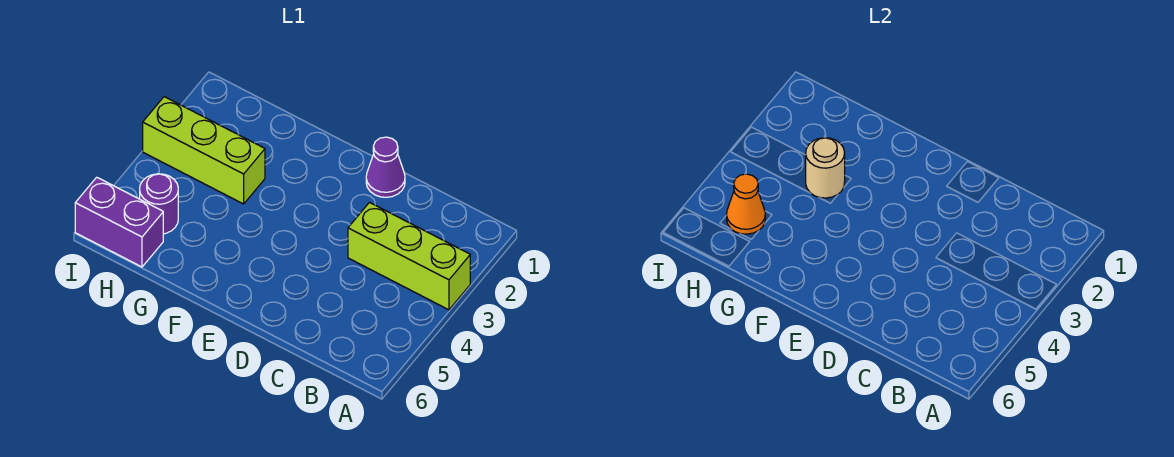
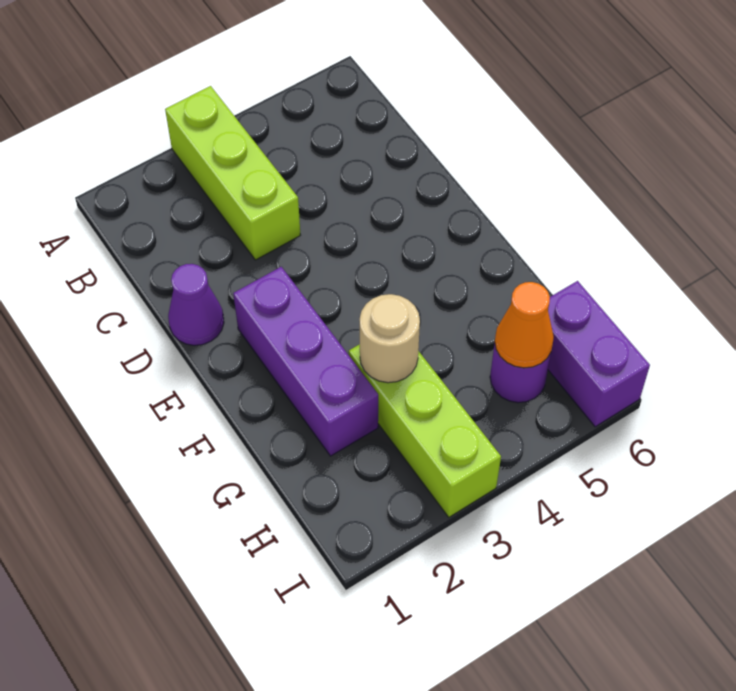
none -> purple 1x3 brick [233,267,378,456]

